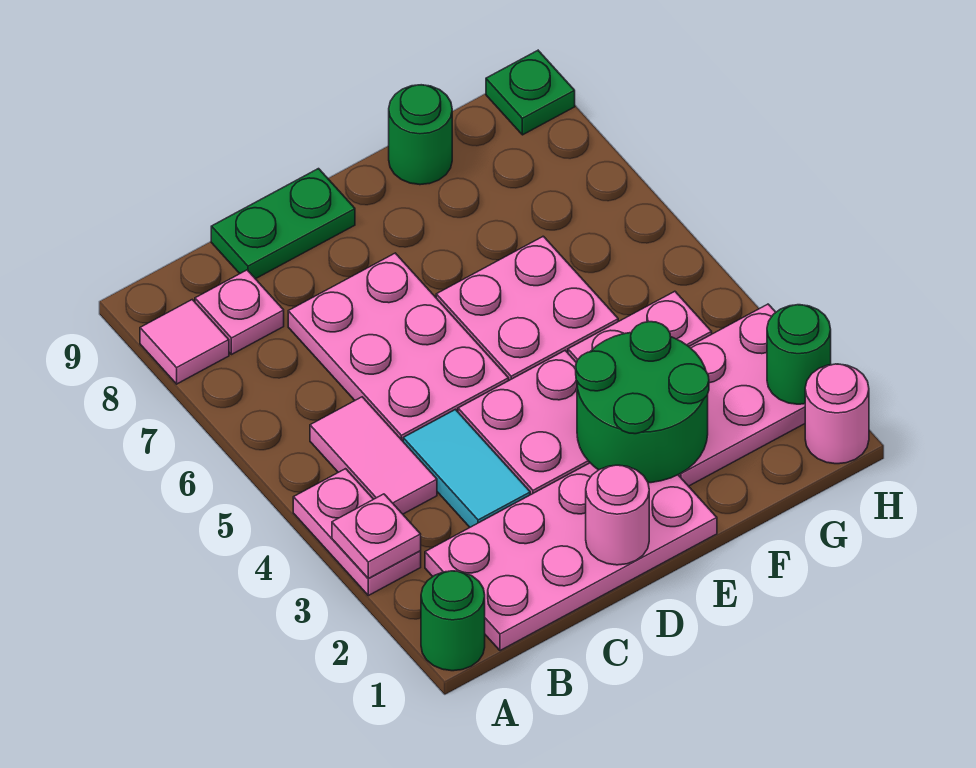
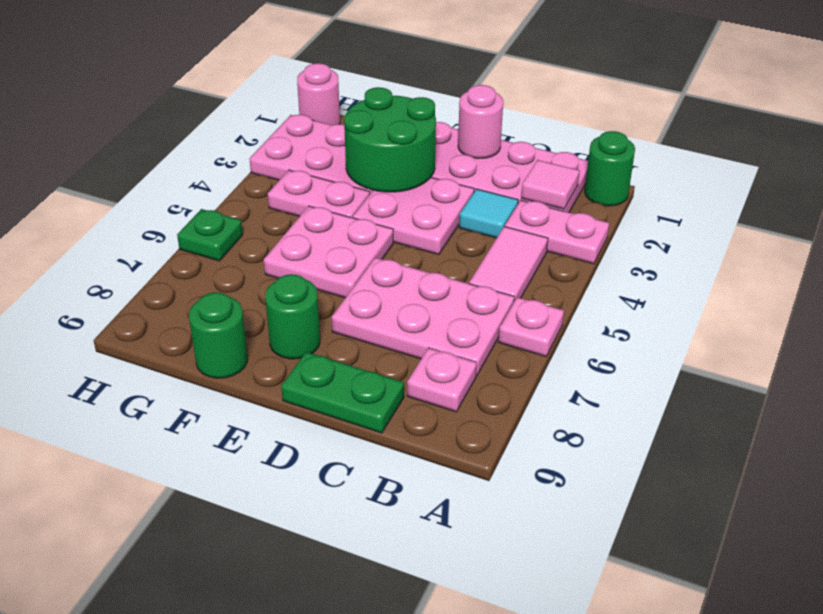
pink 1x2 plate [293,469,421,596] -> pink 1x2 plate turned to [505,200,609,264]
pink 1x1 plate [332,494,421,578] -> pink 1x1 plate moved to [498,297,564,357]
pink 1x1 tile [140,300,229,384] -> pink 1x1 tile moved to [521,160,580,209]
cyan 1x2 tile [403,410,530,527] -> cyan 1x1 tile [459,189,518,238]
pink 2x3 plate [288,253,509,441] -> pink 2x3 plate turned to [332,258,514,376]
green 1x1 round brick [767,305,831,404] -> green 1x1 round brick moved to [265,274,320,359]
green 1x1 plate [486,51,575,135] -> green 1x1 plate moved to [177,209,243,261]

